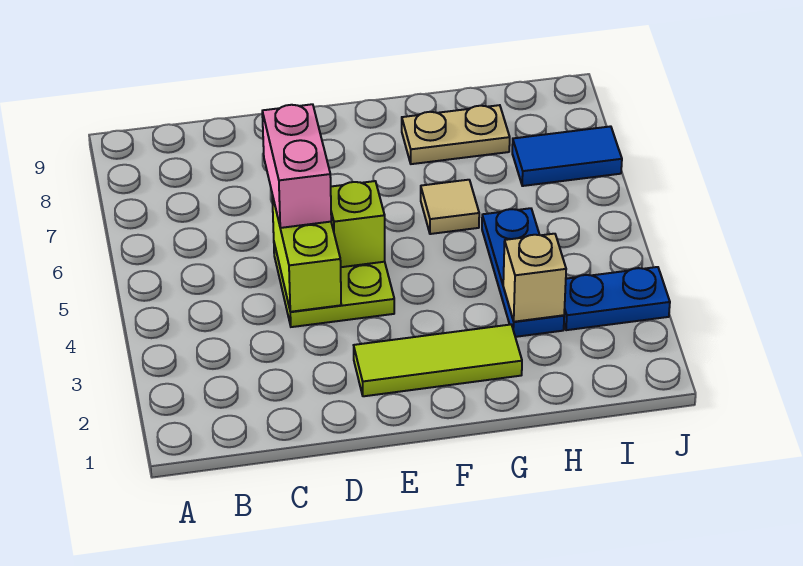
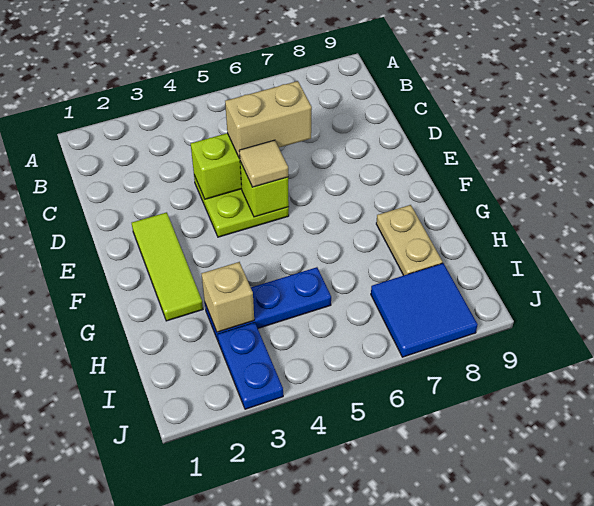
pink 1x2 brick [262,104,331,228] -> tan 1x2 brick [225,81,312,159]
tan 1x1 tile [421,180,479,234] -> tan 1x1 tile moved to [239,140,288,187]
blue 1x2 tile [512,126,622,186] -> blue 2x2 tile [371,263,478,357]

